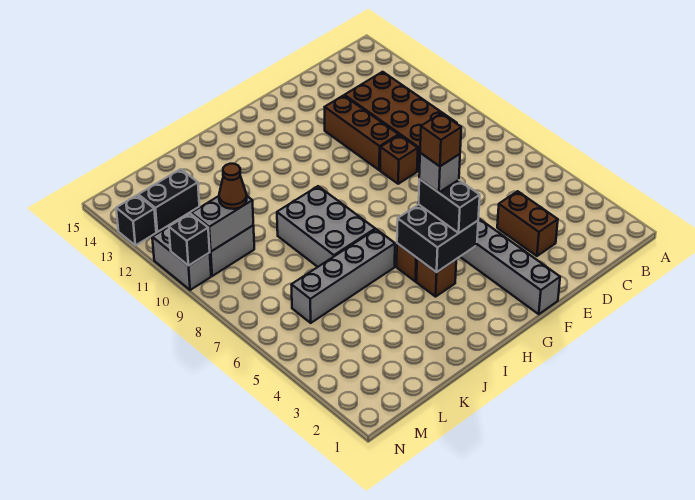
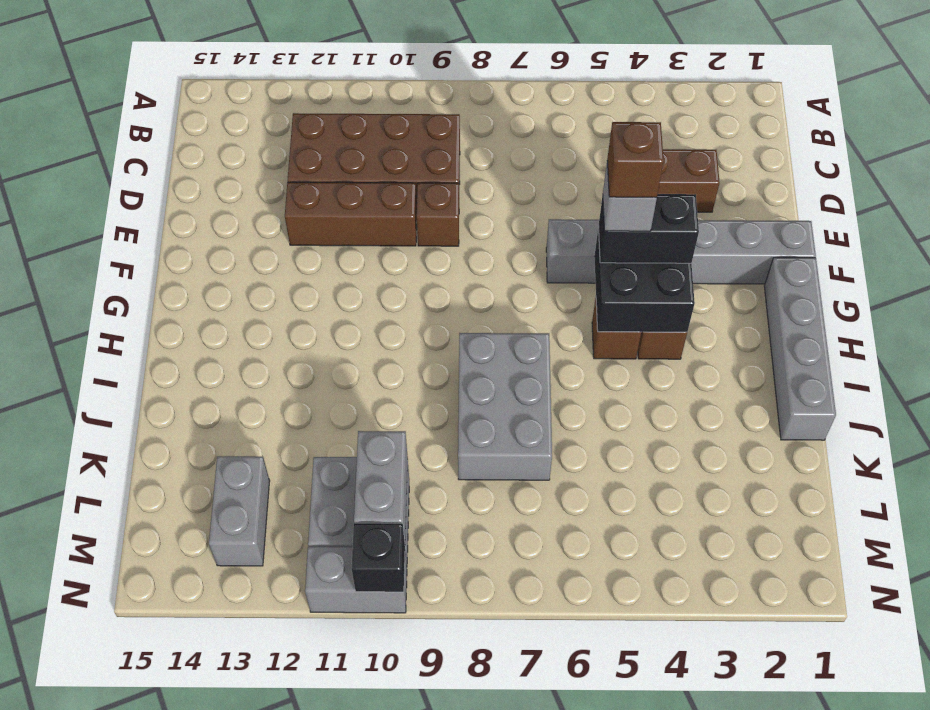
grey 1x4 brick [291,229,395,323] -> grey 1x4 brick moved to [764,258,836,440]
grey 2x3 brick [277,186,375,267] -> grey 2x3 brick turned to [458,333,552,480]
brown 1x1 cone [219,164,247,209] -> none
black 1x2 brick [138,169,199,232] -> grey 1x2 brick [209,456,270,566]
black 1x1 brick [116,195,156,245] -> none

